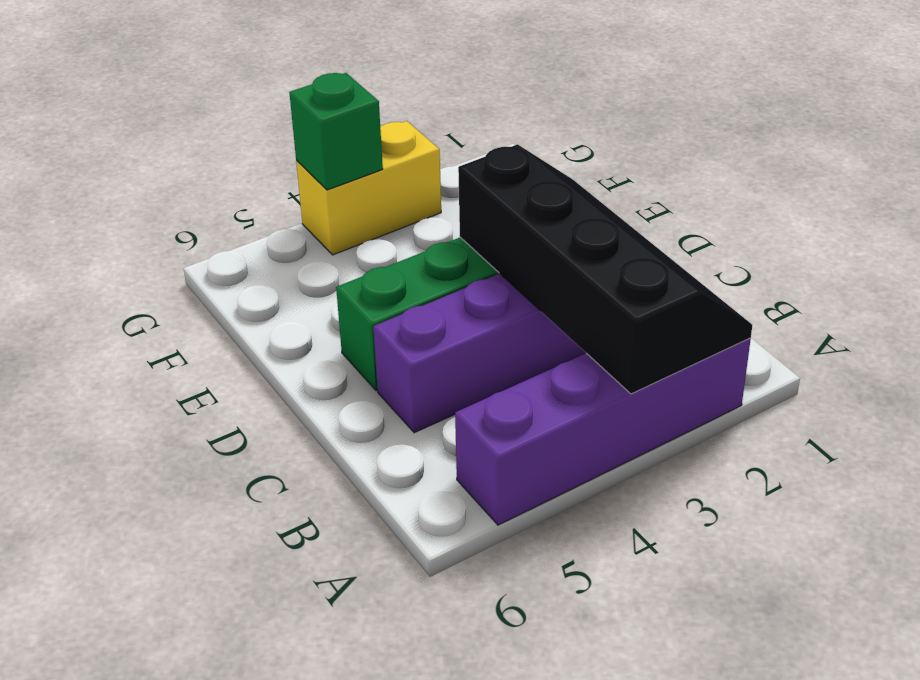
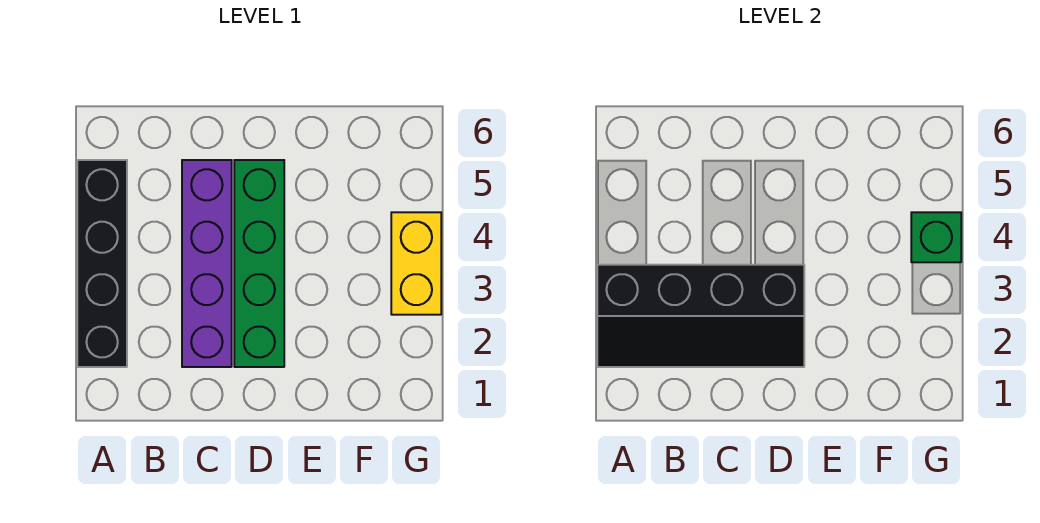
purple 1x4 brick [455,338,751,525] -> black 1x4 brick [77,160,127,367]

